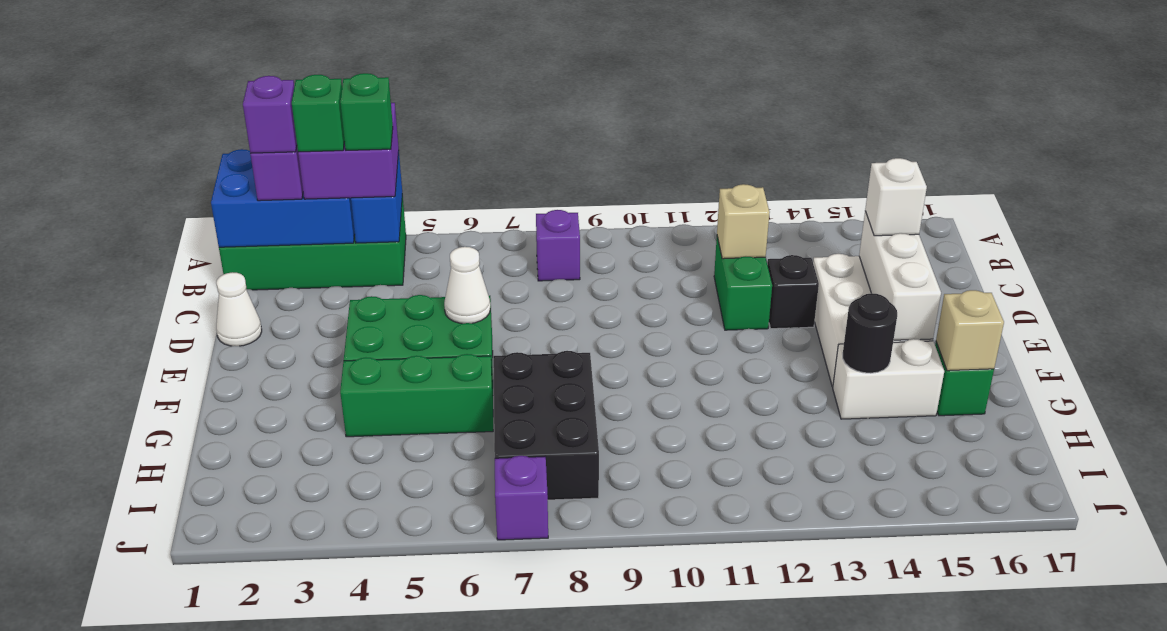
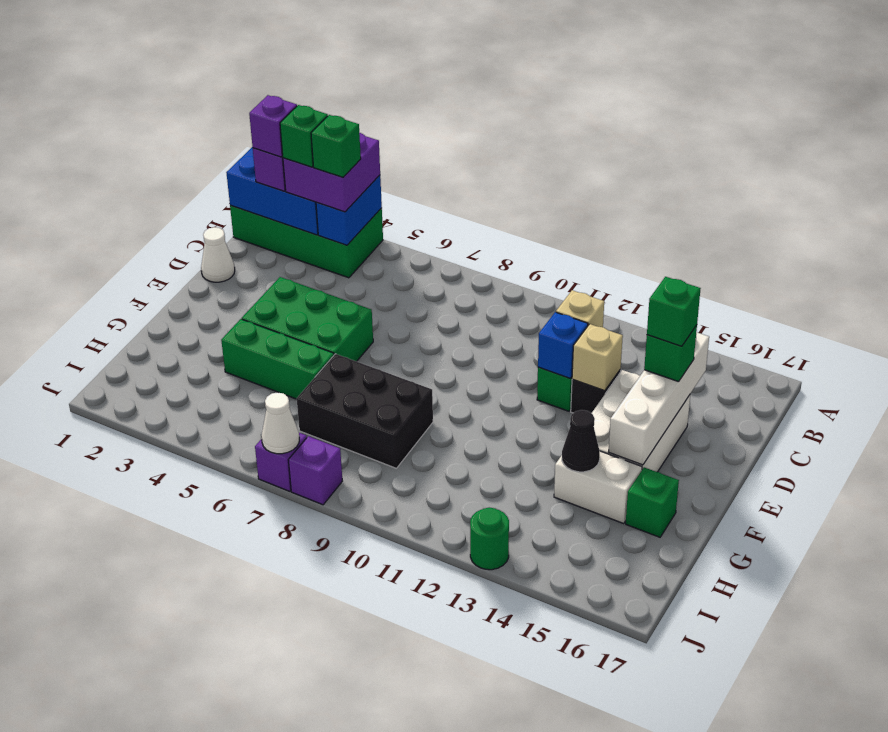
purple 1x1 brick [536,210,580,281] -> purple 1x1 brick moved to [288,436,342,505]
none -> blue 1x1 brick [538,312,588,378]
white 1x3 brick [859,211,941,340] -> white 1x4 brick [609,332,709,465]
white 1x1 brick [865,158,927,236] -> green 1x1 brick [644,325,697,382]
none -> green 1x1 brick [647,277,701,346]
white 1x1 cone [444,247,490,324] -> white 1x1 cone moved to [262,392,299,454]
black 2x3 brick [493,351,599,500] -> black 2x3 brick turned to [297,354,433,468]
black 1x1 round brick [843,293,897,373] -> black 1x1 cone [562,410,600,472]
tan 1x1 brick [936,290,1004,371] -> tan 1x1 brick moved to [572,324,623,391]
none -> green 1x1 round brick [470,508,509,570]

